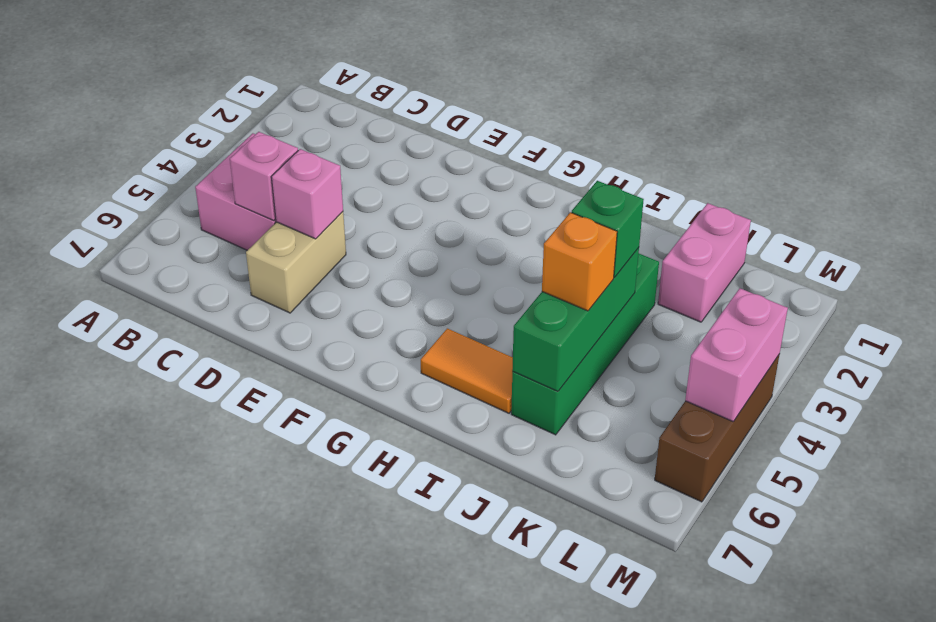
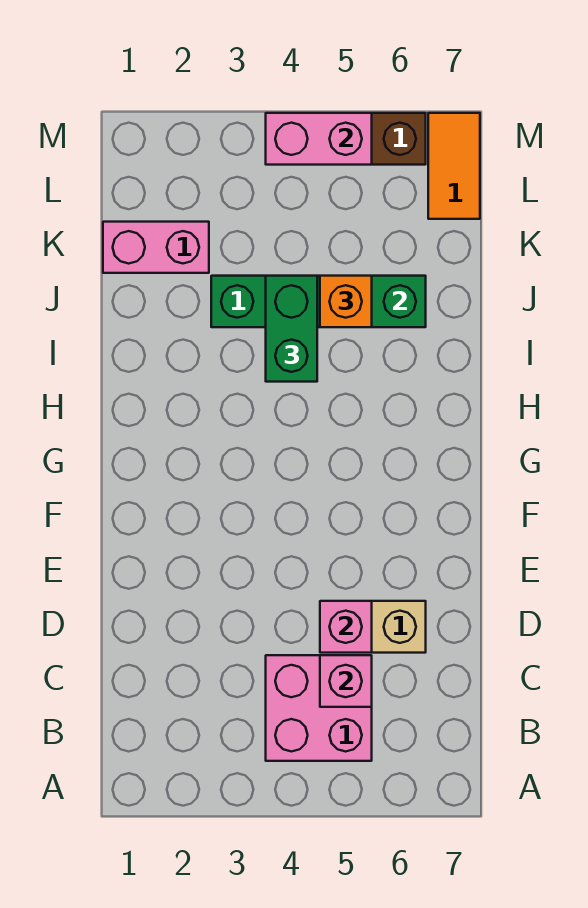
orange 1x2 tile [421,328,513,413] -> orange 1x2 tile moved to [428,113,480,219]
green 1x1 brick [572,181,644,277] -> green 1x2 brick [266,276,317,382]

